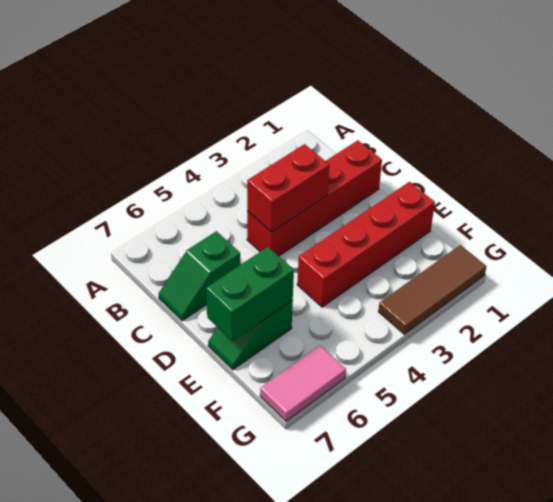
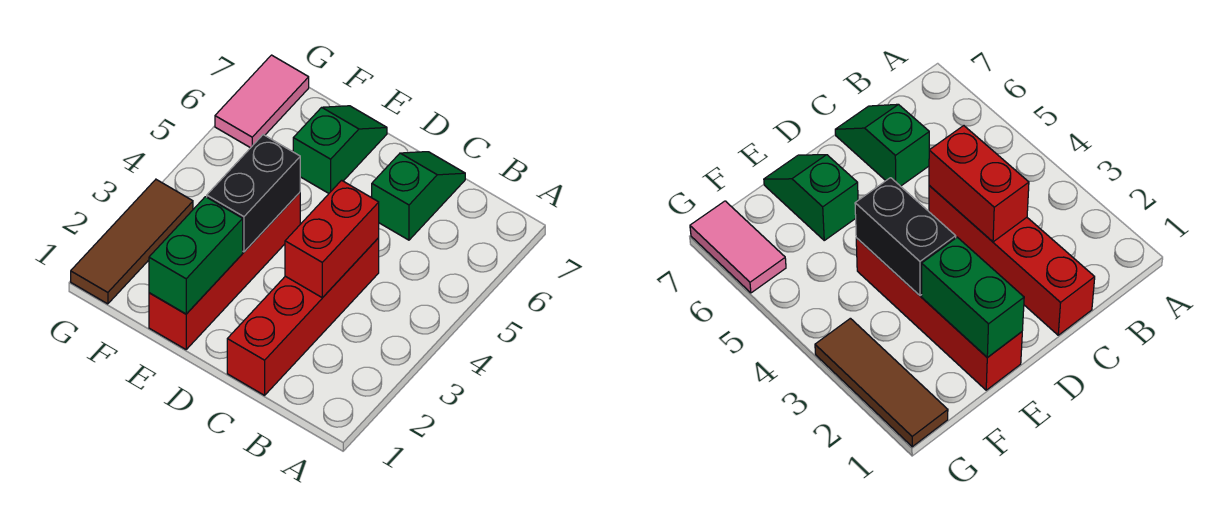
none -> black 1x2 brick [207,135,300,252]
green 1x2 brick [206,247,294,341] -> green 1x2 brick moved to [149,197,243,314]

